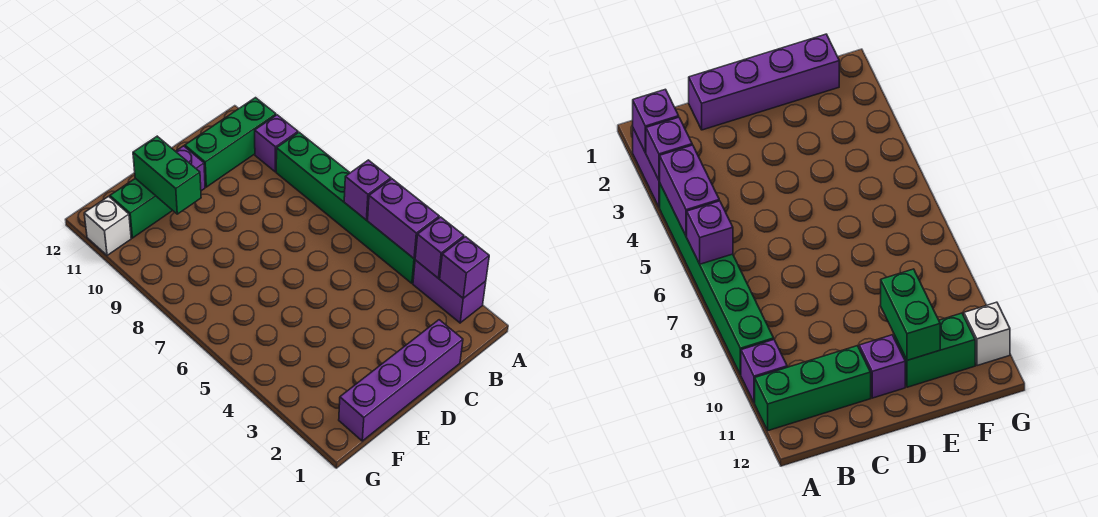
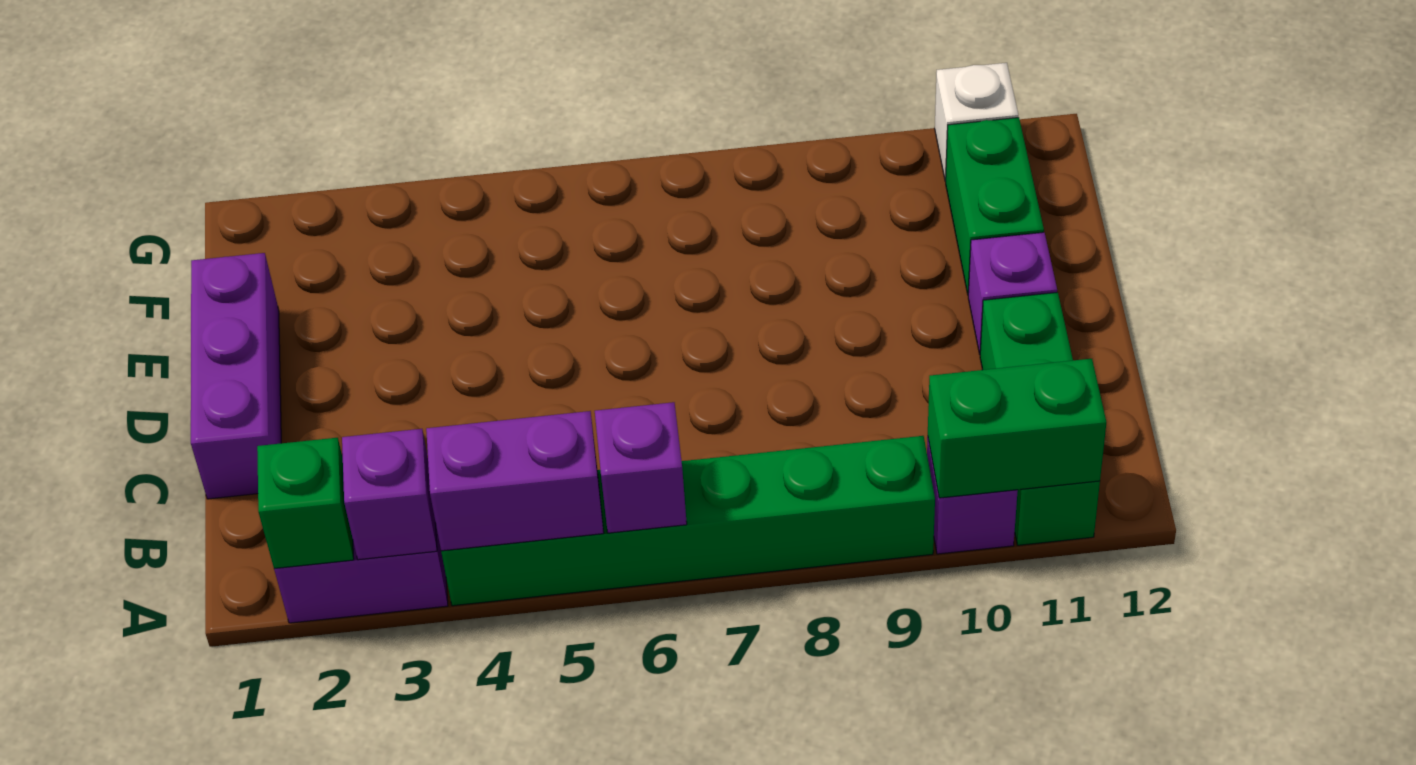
purple 1x1 brick [440,237,489,298] -> green 1x1 brick [257,438,354,569]
purple 1x4 brick [339,320,463,441] -> purple 1x3 brick [191,253,281,499]
green 1x2 brick [133,136,201,214] -> green 1x2 brick moved to [928,359,1106,498]

